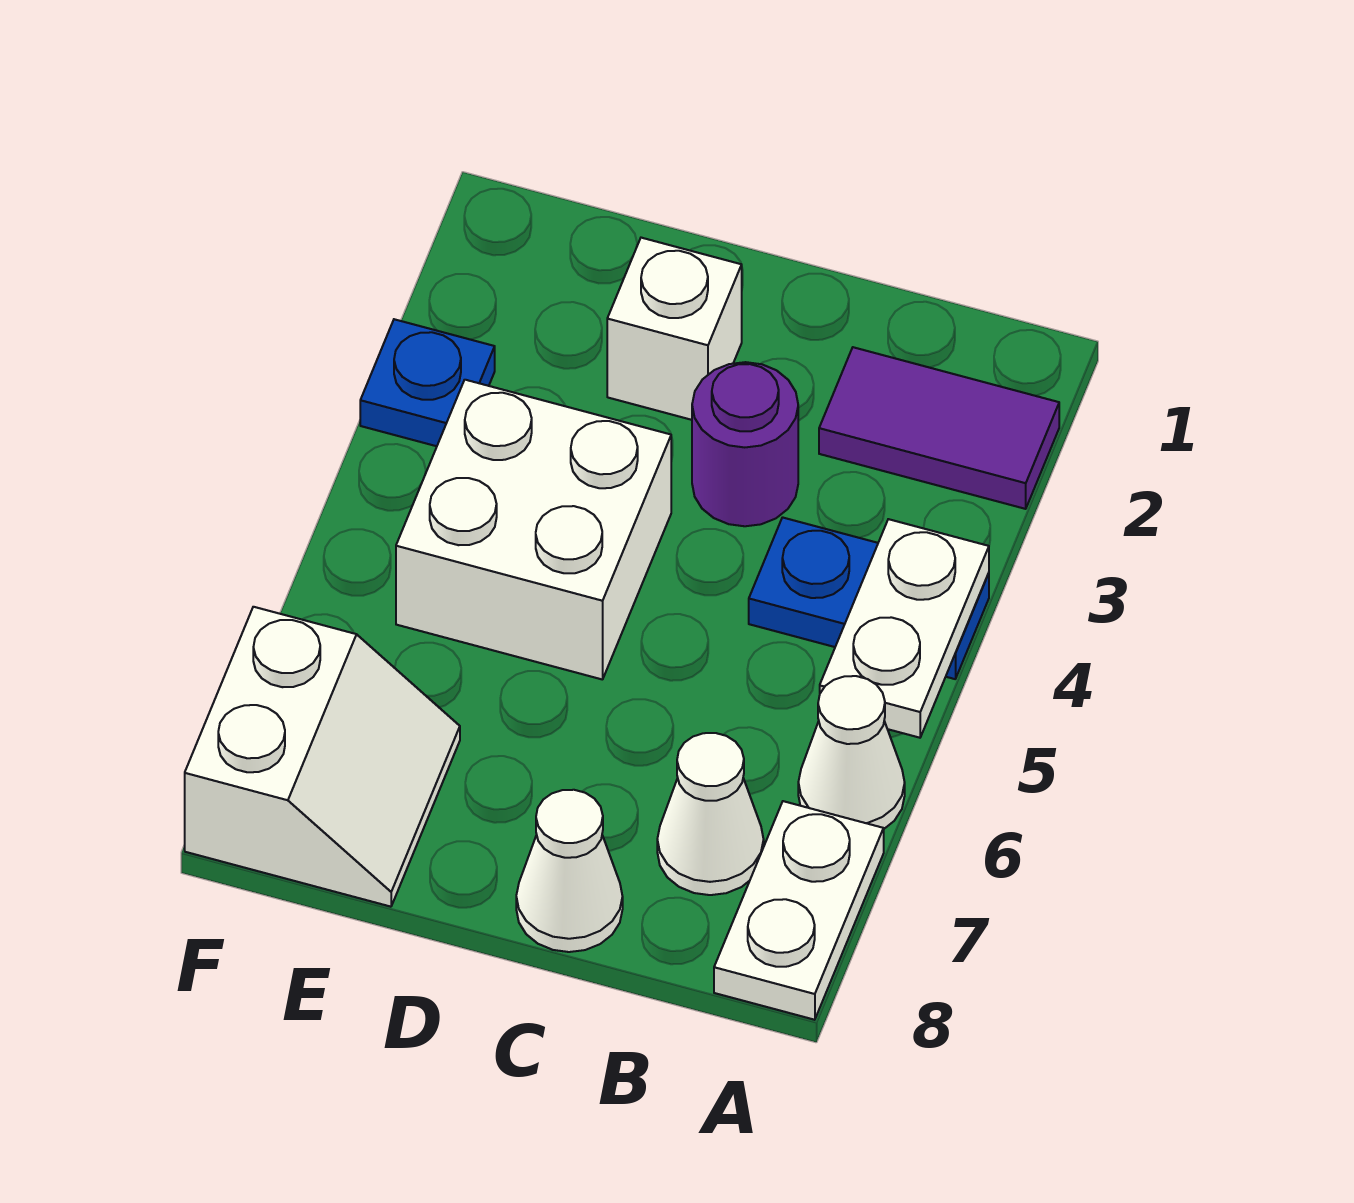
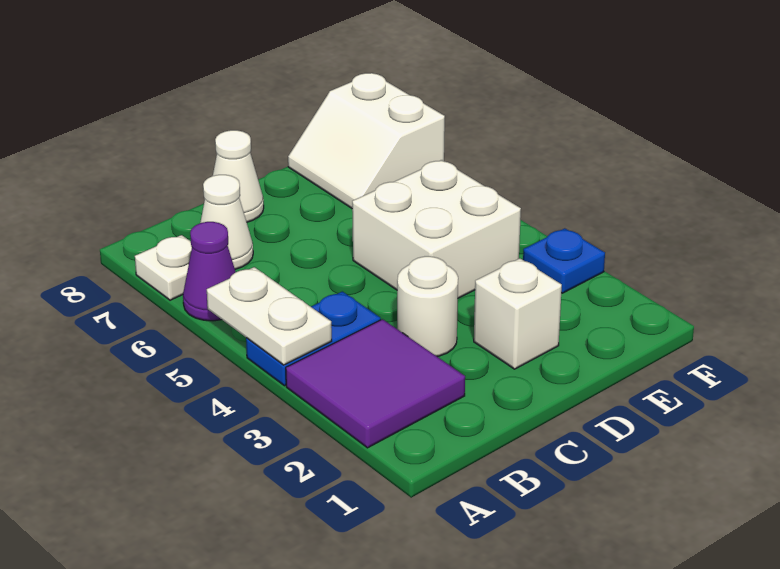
purple 1x2 tile [819,347,1059,509] -> purple 2x2 tile [286,319,465,448]
white 1x1 cone [798,676,905,829] -> purple 1x1 cone [183,222,236,321]
white 1x2 plate [714,801,884,1020] -> white 1x1 plate [135,235,192,300]
purple 1x1 round brick [692,362,798,526] -> white 1x1 round brick [397,256,458,356]

